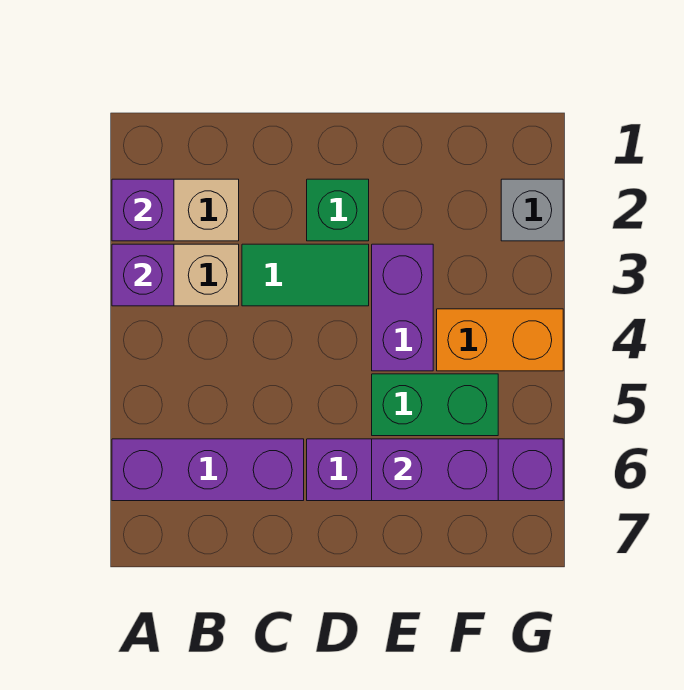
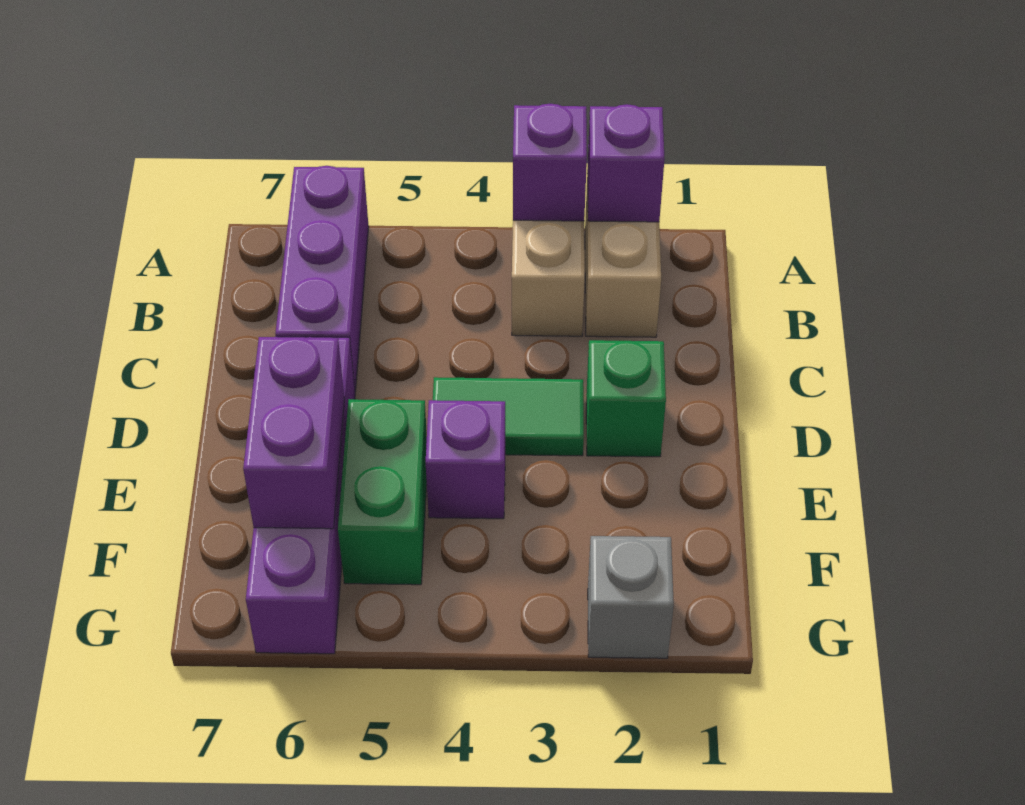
green 1x2 tile [242,244,369,306] -> green 1x2 tile turned to [433,377,584,456]
purple 1x2 brick [372,244,433,371] -> purple 1x1 brick [426,400,505,519]
orange 1x2 brick [437,309,563,371] -> none

